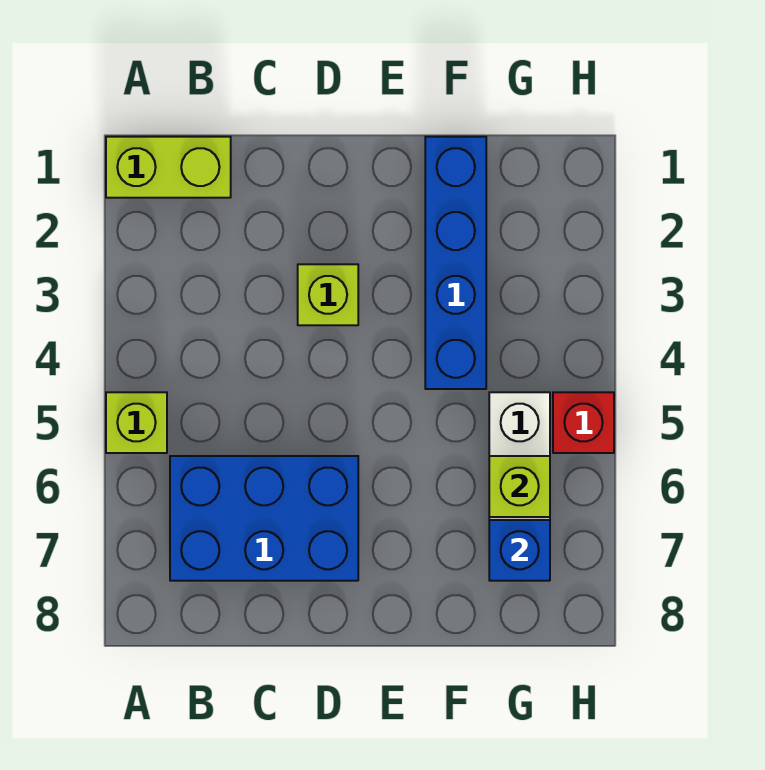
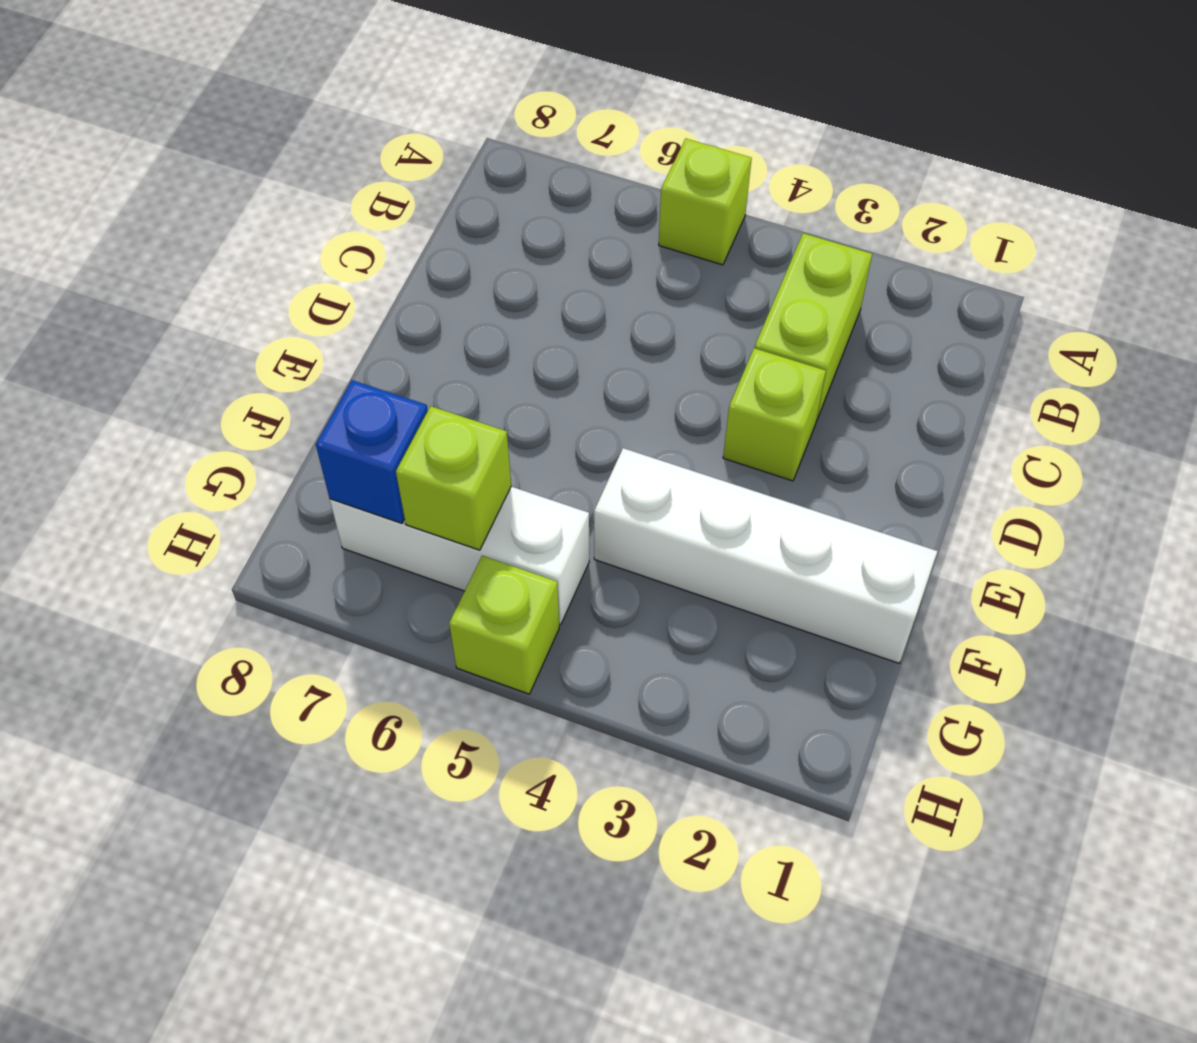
lime 1x2 brick [106,137,231,198] -> lime 1x2 brick moved to [755,233,872,419]
blue 2x3 brick [170,456,358,581] -> none
blue 1x4 brick [425,137,486,389] -> white 1x4 brick [594,448,938,663]
red 1x1 brick [553,392,614,453] -> lime 1x1 brick [449,556,559,694]

